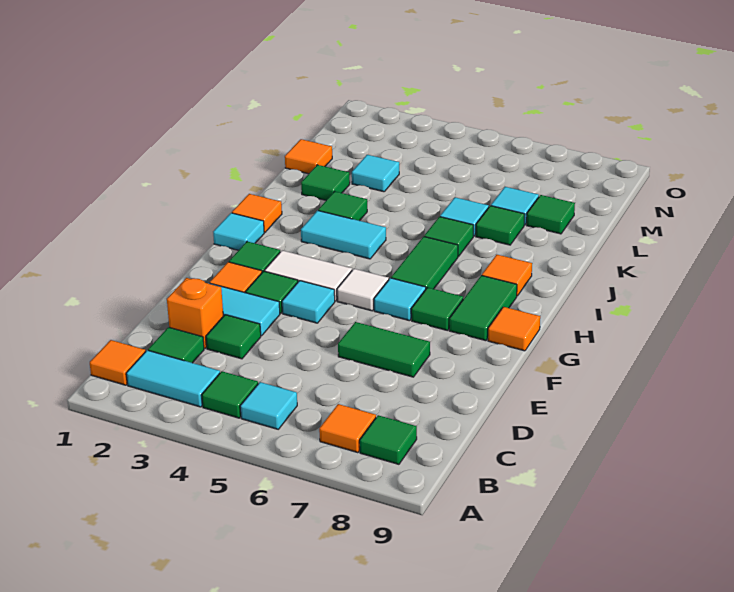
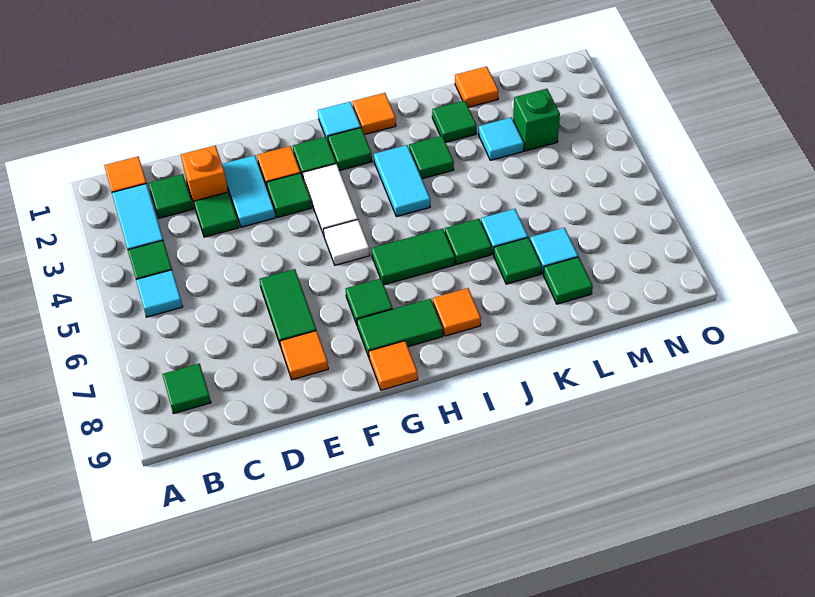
orange 1x1 tile [319,404,376,453] -> orange 1x1 tile moved to [280,331,328,380]
cyan 1x1 tile [282,281,335,323] -> none
cyan 1x1 tile [374,278,426,321] -> none
none -> green 1x1 tile [328,128,372,171]
none -> green 1x1 brick [513,89,560,151]

